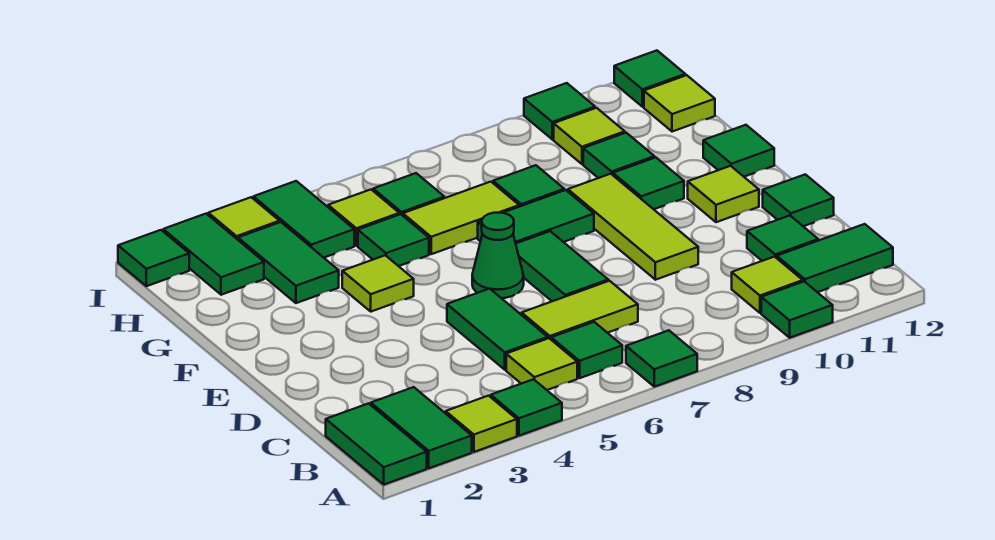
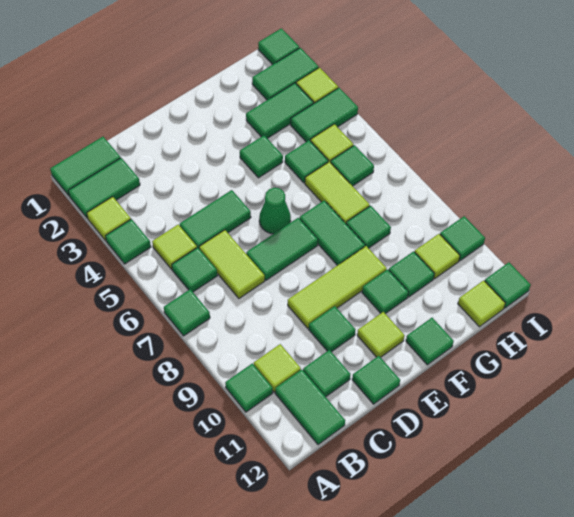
none -> green 1x1 tile [309,306,355,352]
lime 1x1 tile [342,255,414,312] -> green 1x1 tile [240,135,283,178]

